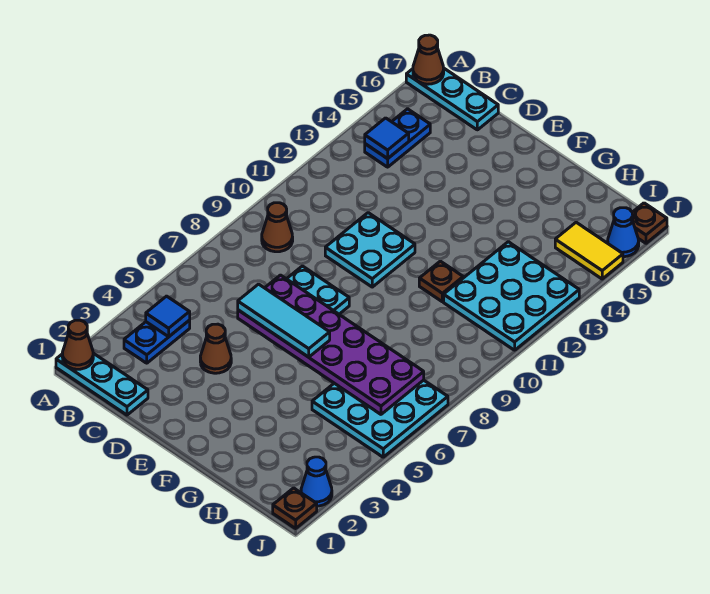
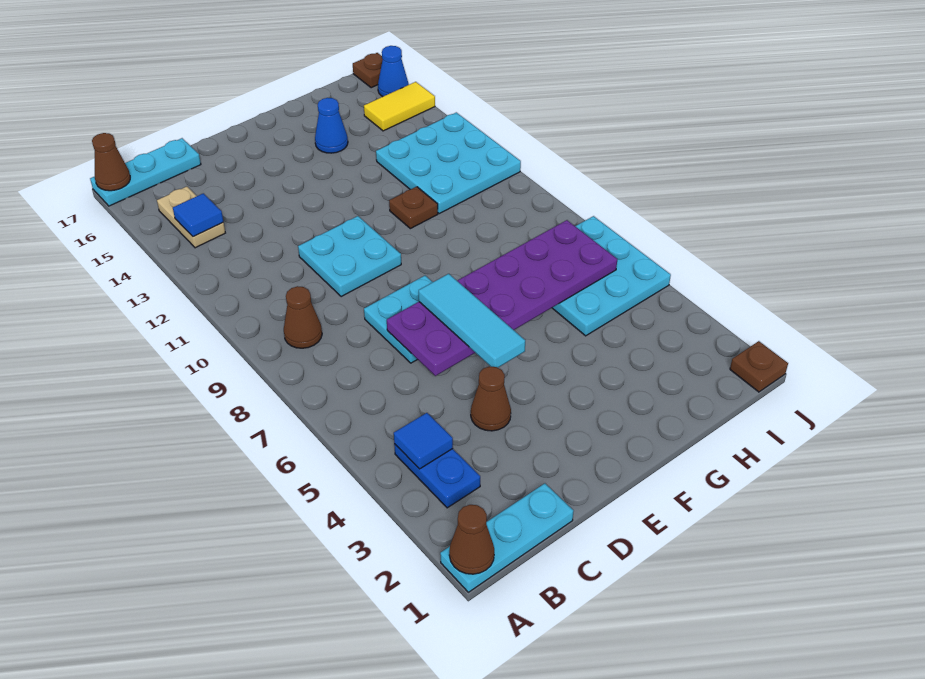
blue 1x2 plate [365,109,430,167] -> tan 1x2 plate [157,187,225,248]
cyan 1x3 tile [238,284,330,357] -> cyan 1x3 tile turned to [419,274,525,368]
blue 1x1 cone [301,457,332,506] -> blue 1x1 cone moved to [315,98,348,153]

